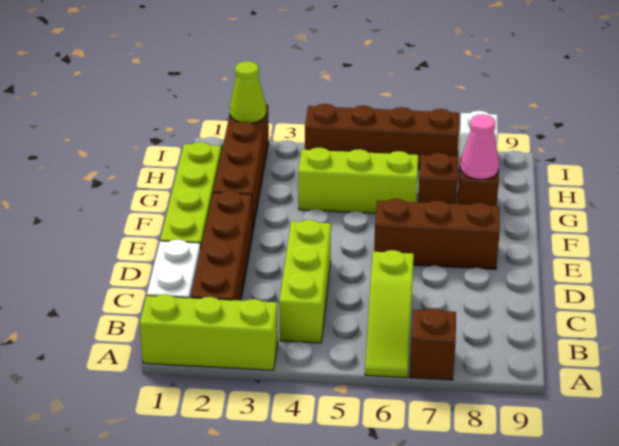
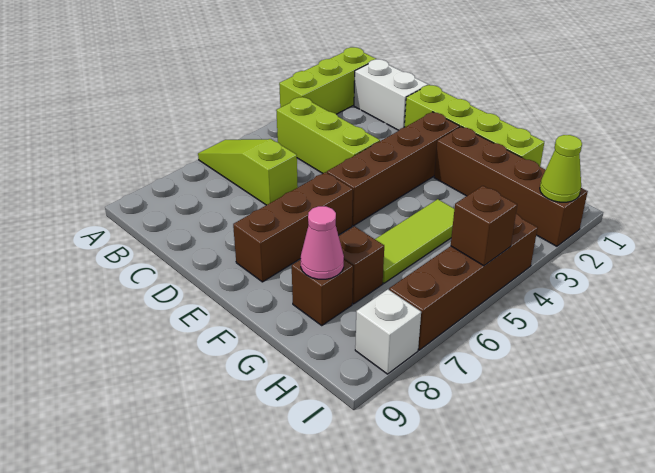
brown 1x1 brick [410,308,456,380] -> brown 1x1 brick moved to [451,186,517,266]
brown 1x4 brick [191,191,253,300] -> brown 1x4 brick turned to [327,112,460,226]
lime 1x3 brick [298,148,418,213] -> lime 1x3 tile [375,199,454,283]

